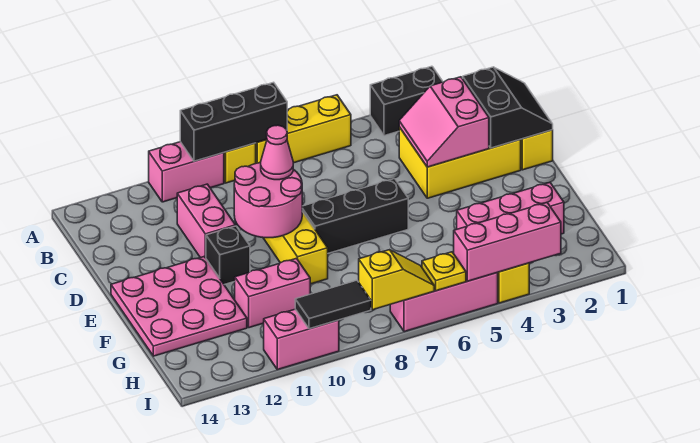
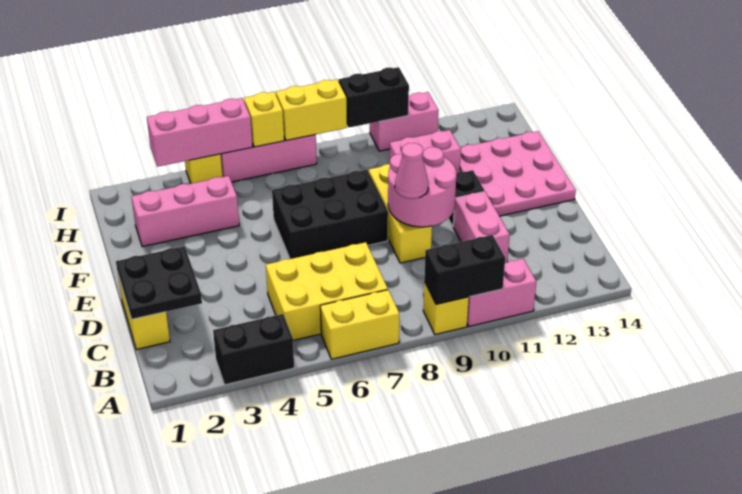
yellow 1x3 brick [256,95,351,163] -> yellow 1x2 brick [320,290,399,359]
black 1x3 brick [180,82,287,161] -> black 1x2 brick [424,235,505,304]
black 2x2 slope [463,67,553,148] -> black 2x2 plate [116,246,202,319]
yellow 2x3 brick [399,127,521,198] -> yellow 2x3 brick moved to [266,242,388,340]
pink 2x2 slope [399,77,489,167] -> none
black 1x3 brick [302,179,408,253] -> black 2x3 brick [272,170,388,259]
yellow 1x1 plate [422,252,466,291] -> yellow 1x1 brick [244,92,284,147]
yellow 1x2 slope [359,250,434,310] -> yellow 1x2 brick [276,79,347,140]
black 1x2 tile [295,280,371,329] -> black 1x2 brick [339,67,409,128]

